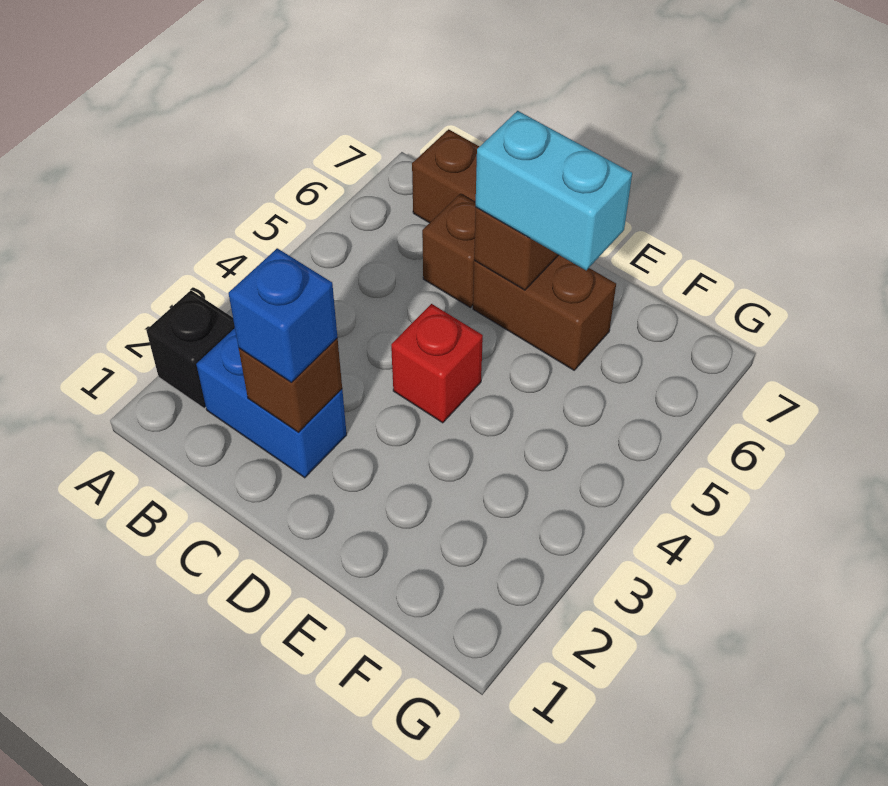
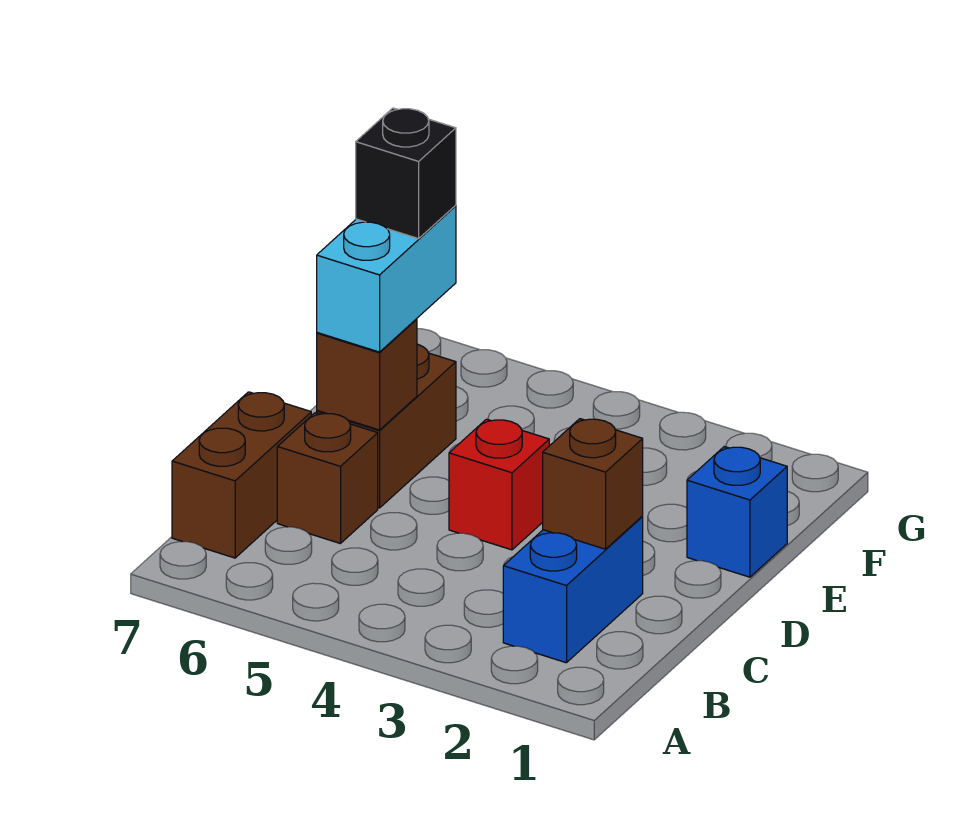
black 1x1 brick [146,290,235,408] -> black 1x1 brick moved to [356,108,456,239]
blue 1x1 brick [229,248,338,382] -> blue 1x1 brick moved to [687,447,787,577]

